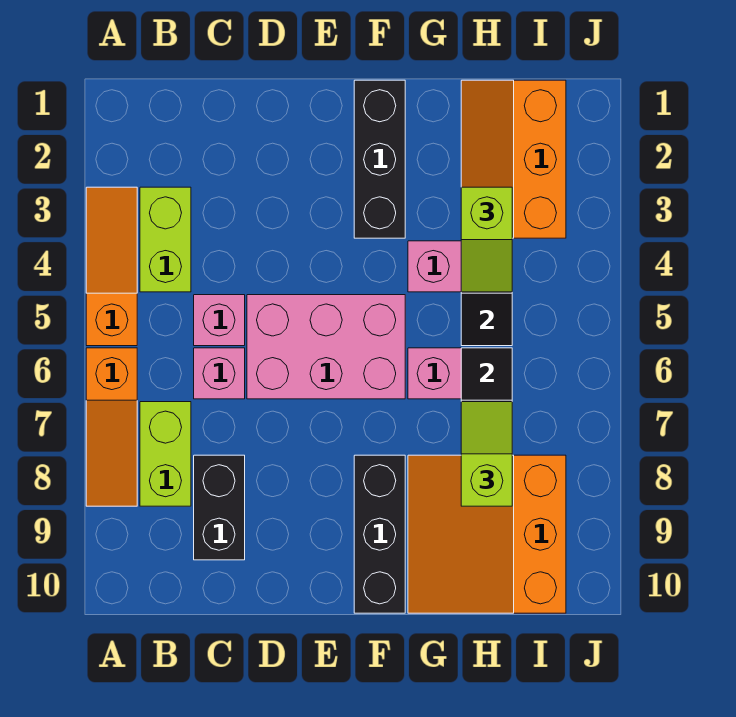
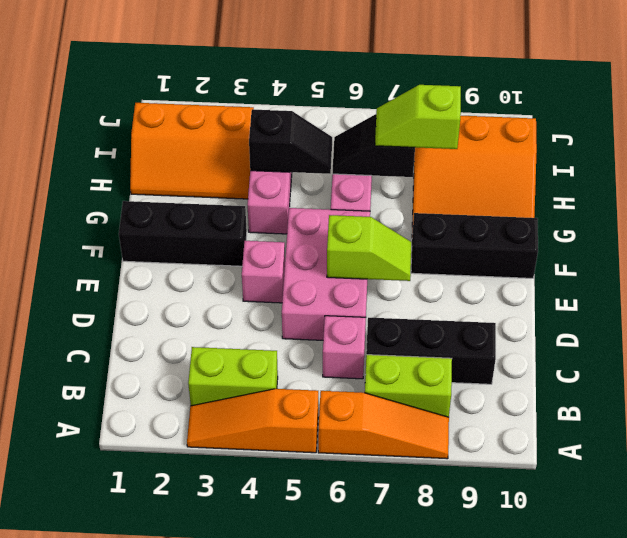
pink 1x1 brick [194,295,245,346] -> pink 1x1 brick moved to [242,241,285,303]
black 1x2 brick [194,455,245,560] -> black 1x3 brick [366,318,496,384]
lime 1x2 slope [461,187,512,292] -> lime 1x2 slope moved to [327,215,411,281]

